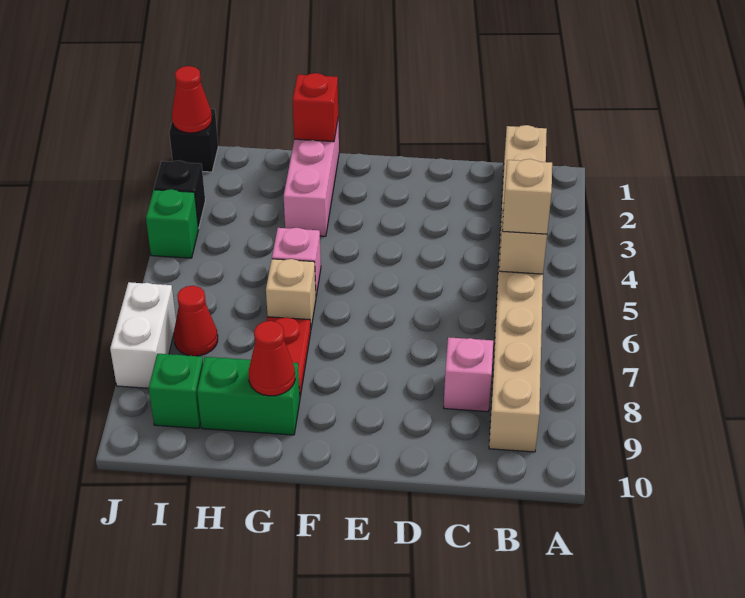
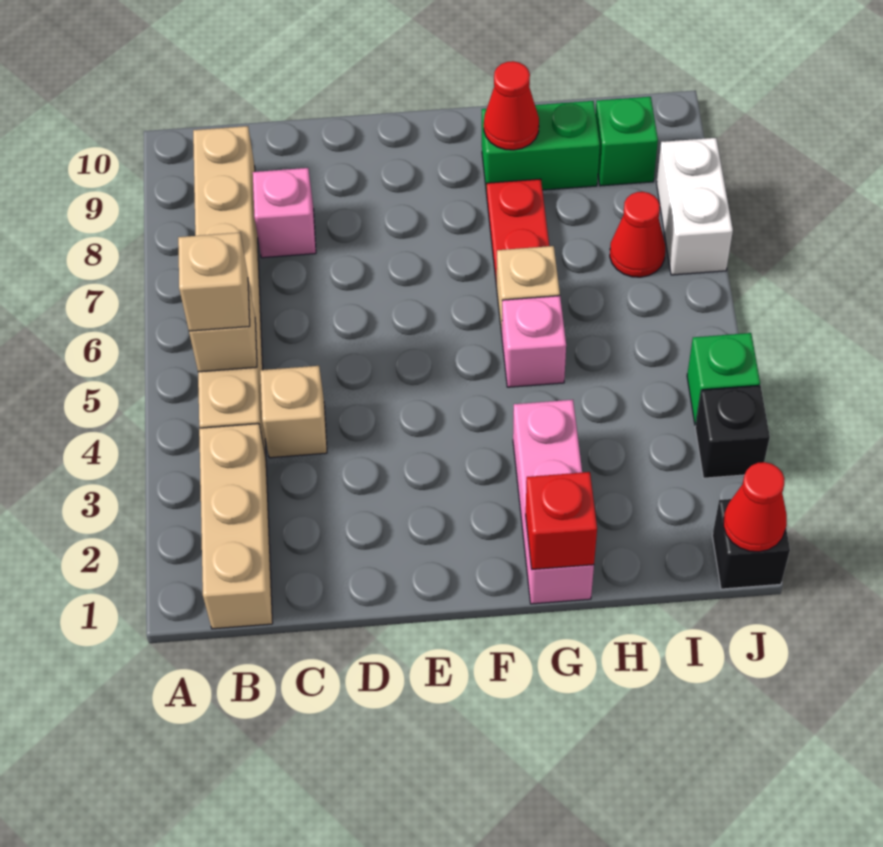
none -> tan 1x1 brick [260,366,327,458]

